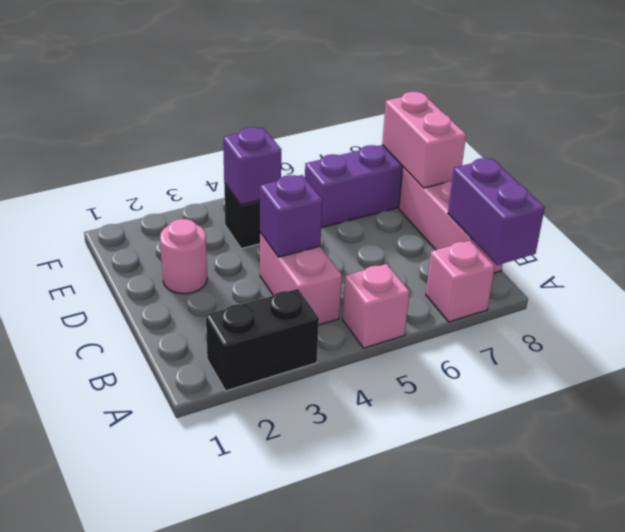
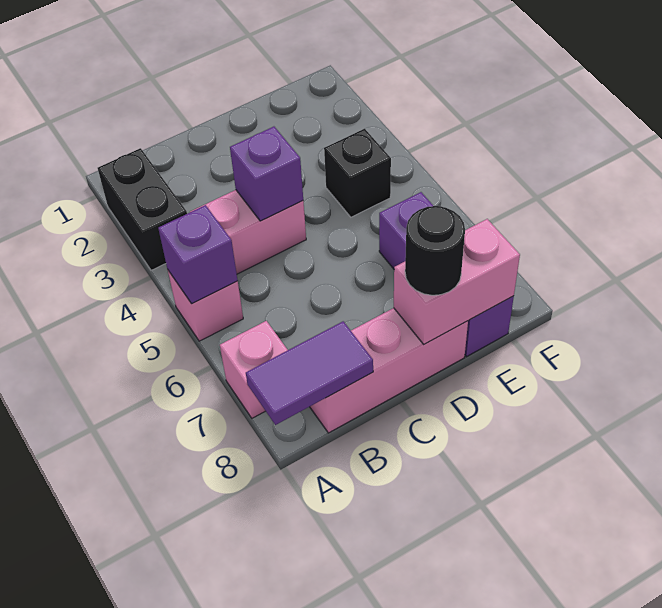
purple 1x2 brick [448,158,545,265] -> purple 1x2 tile [246,321,373,425]
pink 1x1 round brick [160,219,207,294] -> none
none -> black 1x1 round brick [405,206,465,295]
purple 1x1 brick [223,127,281,205] -> purple 1x1 brick moved to [158,205,238,304]

